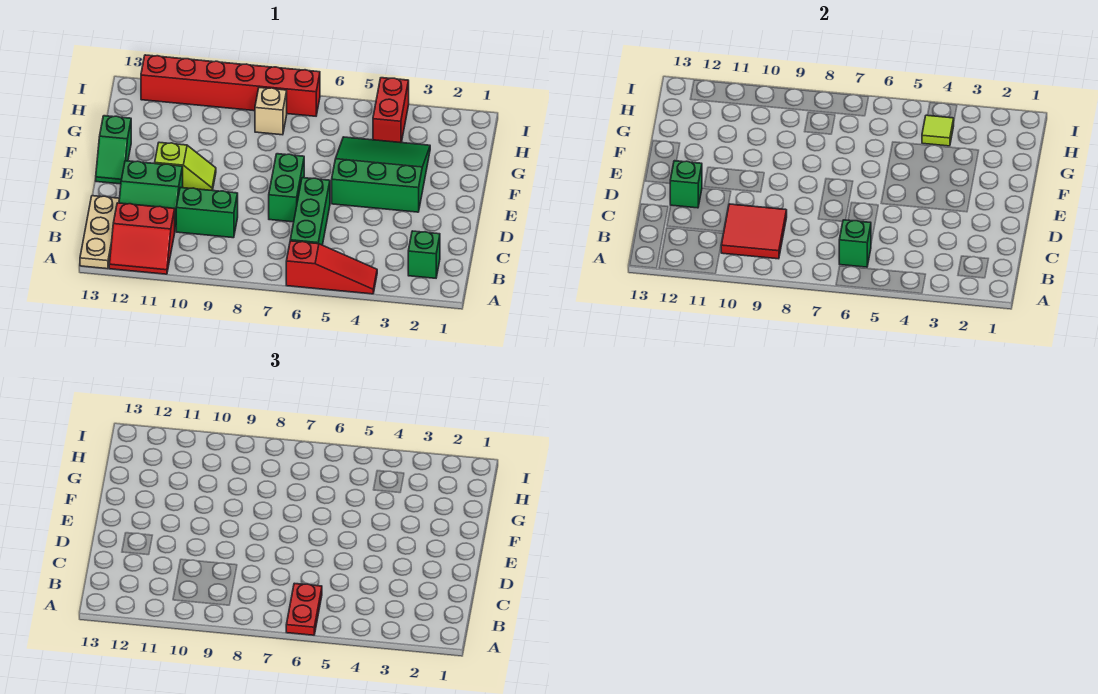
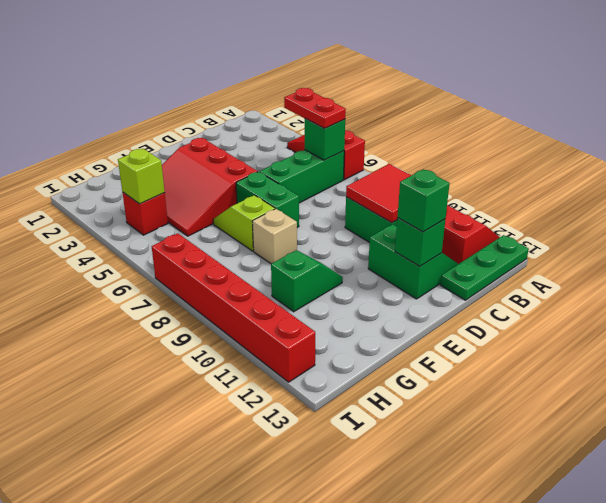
red 1x2 plate [286,583,322,635] -> red 1x2 plate turned to [284,88,346,129]
tan 1x3 plate [80,196,119,269] -> green 1x3 plate [440,235,529,300]
green 1x1 brick [408,231,440,278] -> green 1x1 brick moved to [397,169,450,232]
green 1x2 brick [269,154,304,222] -> green 1x2 brick turned to [236,172,299,227]
green 3x3 slope [332,137,430,212] -> red 3x3 slope [162,138,258,236]
lime 1x2 slope [155,142,216,190] -> lime 1x2 slope moved to [213,195,275,251]
green 1x2 slope [96,116,131,184] -> green 1x2 slope moved to [271,250,343,312]
red 1x2 brick [373,78,409,143] -> red 1x1 brick [122,192,168,235]
lime 1x1 tile [922,115,954,146] -> lime 1x1 brick [118,149,165,204]
tan 1x1 brick [255,87,287,135] -> tan 1x1 brick moved to [252,209,297,264]

